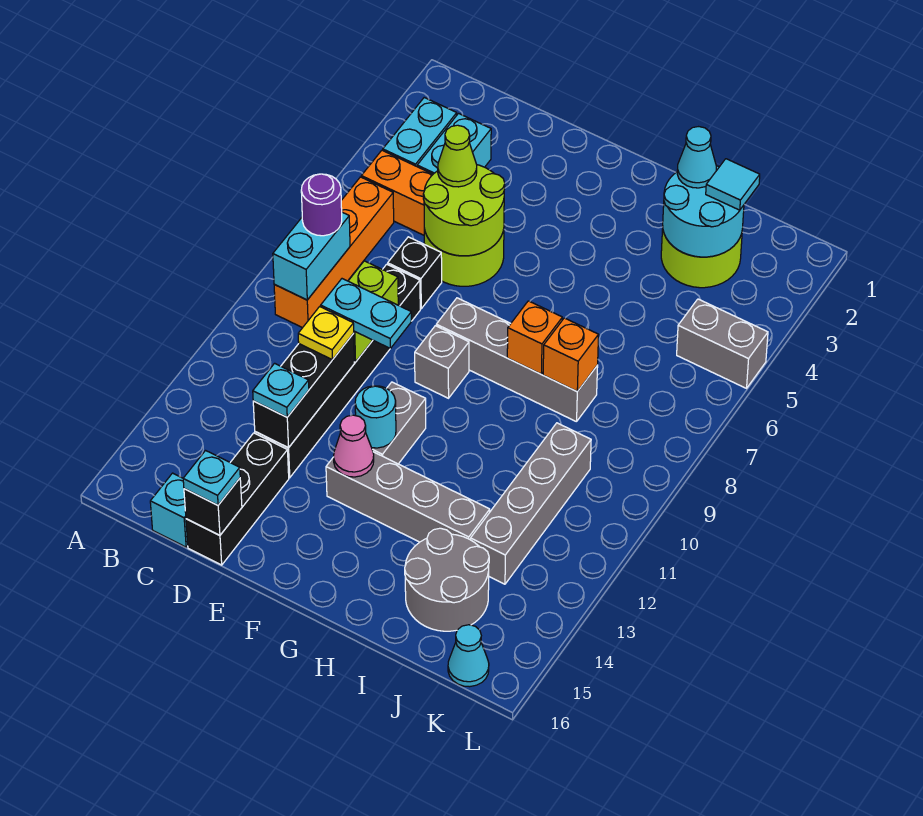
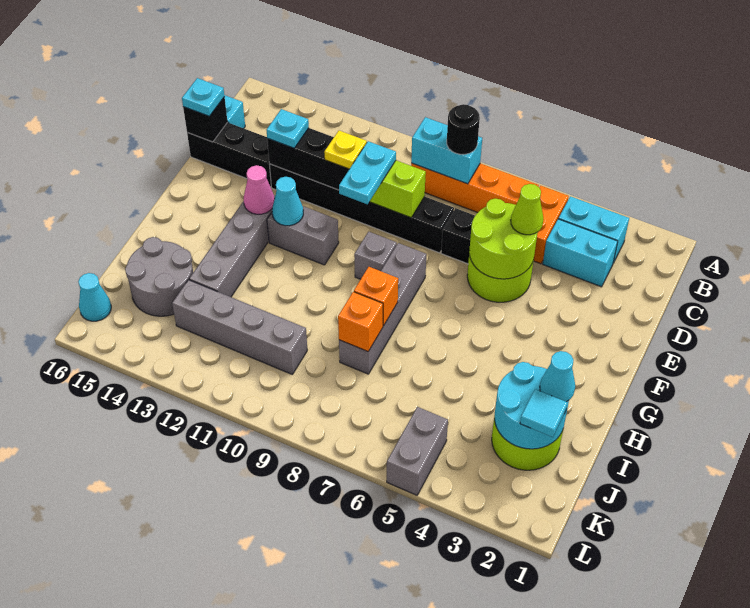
purple 1x1 round brick [301,174,342,236] -> black 1x1 round brick [447,104,480,154]
cyan 1x1 round brick [355,386,396,448] -> cyan 1x1 cone [272,177,303,226]

